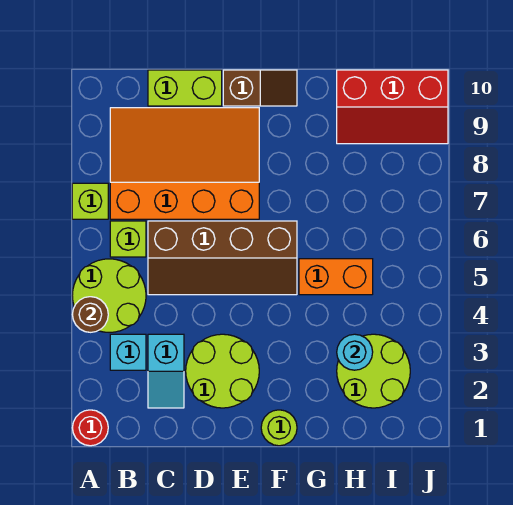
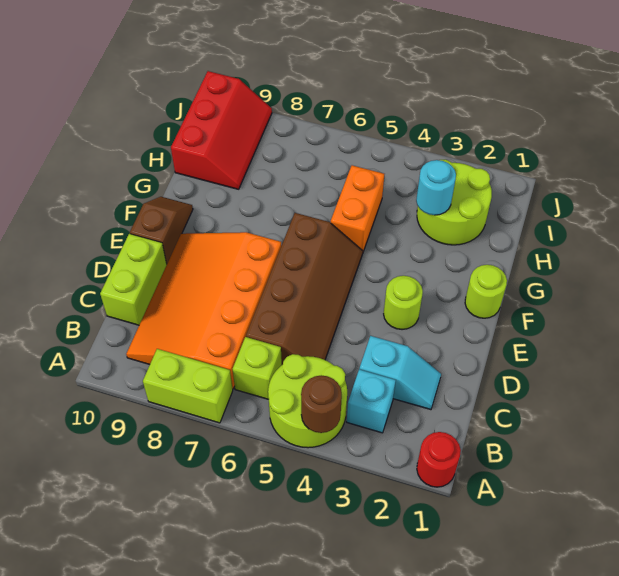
lime 1x1 brick [72,183,108,219] -> lime 1x2 brick [143,349,233,423]
lime 2x2 round brick [186,334,259,408] -> lime 1x1 round brick [384,276,423,329]

